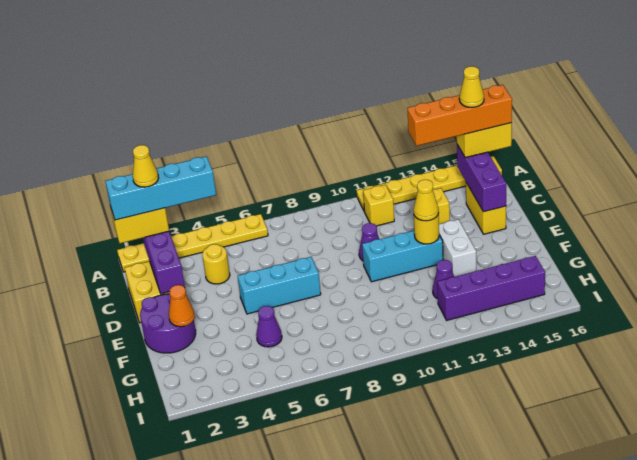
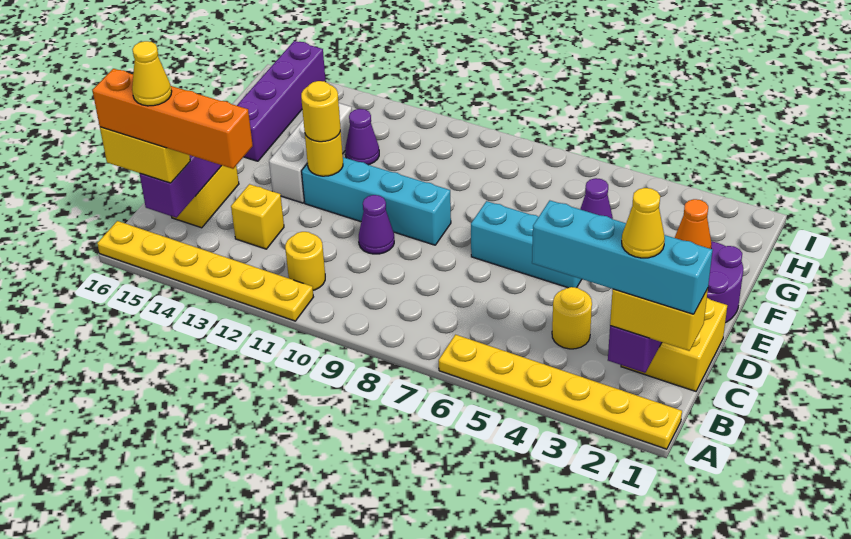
yellow 1x1 brick [363,185,394,226] -> yellow 1x1 round brick [285,232,325,290]
cyan 1x3 brick [362,231,443,282] -> cyan 1x4 brick [302,157,451,245]
yellow 1x1 cone [413,180,439,221] -> yellow 1x1 round brick [301,81,340,142]
white 1x2 brick [439,219,476,277] -> white 1x3 brick [269,103,352,203]
purple 1x4 brick [437,256,545,320] -> purple 1x4 brick turned to [237,41,326,161]

